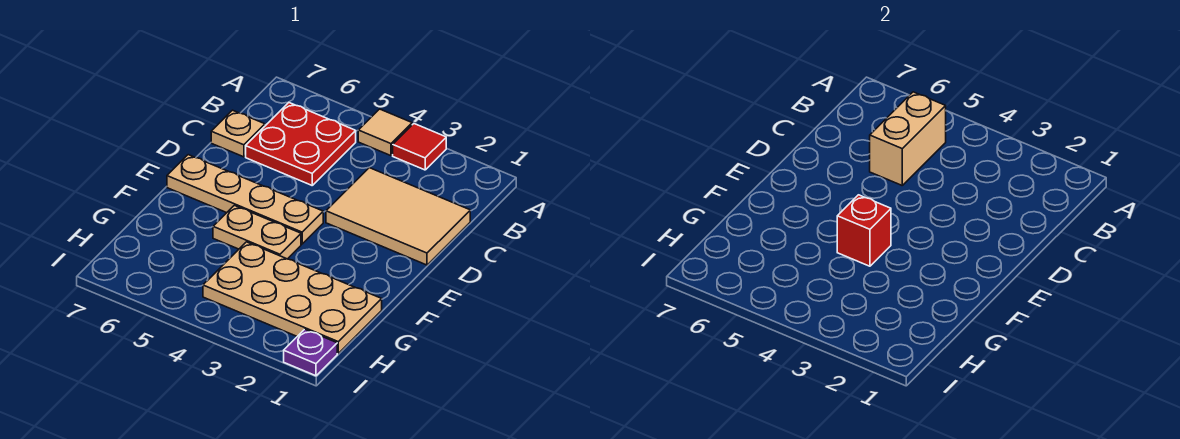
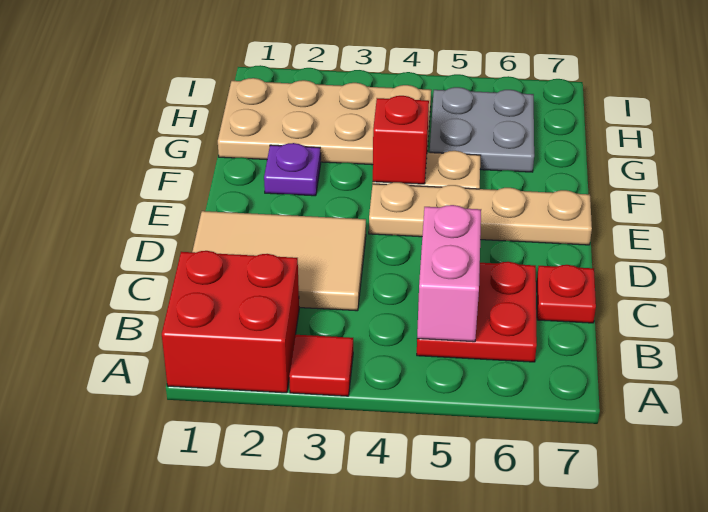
none -> red 2x2 brick [162,251,299,393]
tan 1x1 tile [358,109,412,156] -> none
tan 1x2 brick [870,92,946,185] -> pink 1x2 brick [417,205,481,342]
tan 1x1 plate [211,110,265,157] -> red 1x1 plate [537,265,596,323]
none -> grey 2x2 plate [430,87,534,172]
purple 1x1 plate [284,329,337,376] -> purple 1x1 plate moved to [264,143,321,196]

